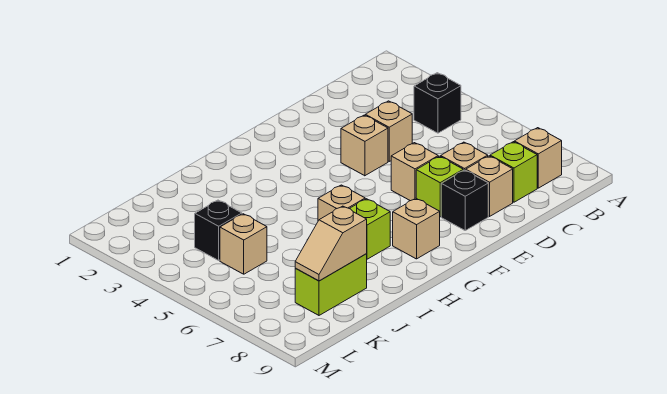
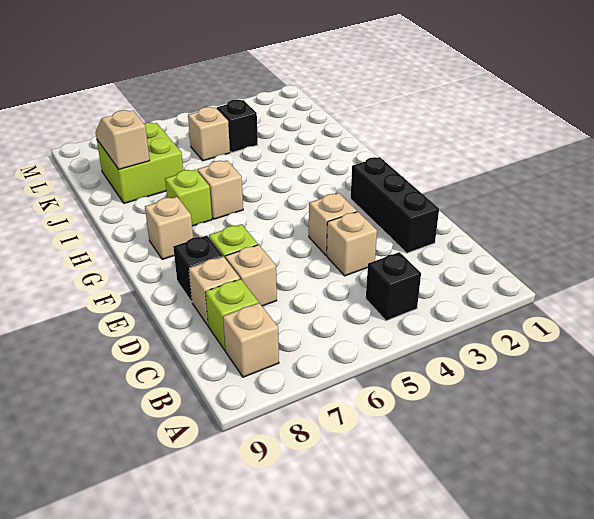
none -> black 1x3 brick [351,157,439,253]
tan 1x1 brick [391,143,438,201] -> none
lime 1x2 brick [295,254,367,315] -> lime 2x2 brick [97,123,183,203]

